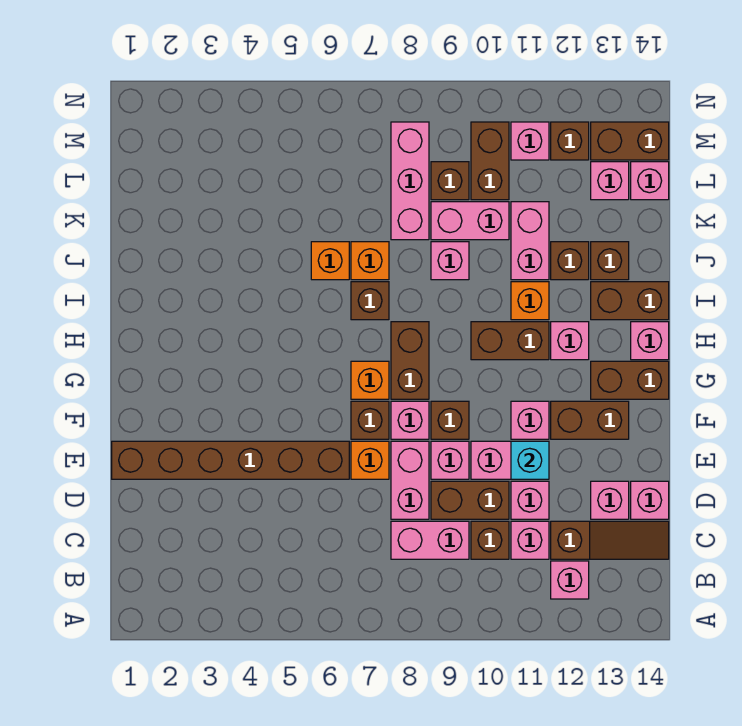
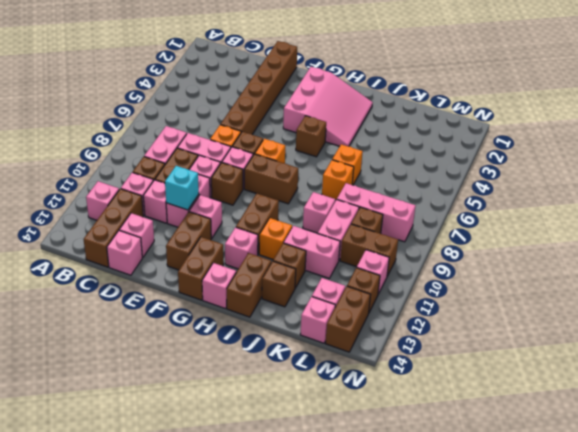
brown 1x3 slope [551,521,669,559] -> brown 1x3 brick [84,189,143,267]
none -> pink 3x3 slope [283,67,373,146]
brown 1x1 brick [351,282,389,320] -> brown 1x1 brick moved to [296,116,326,157]

